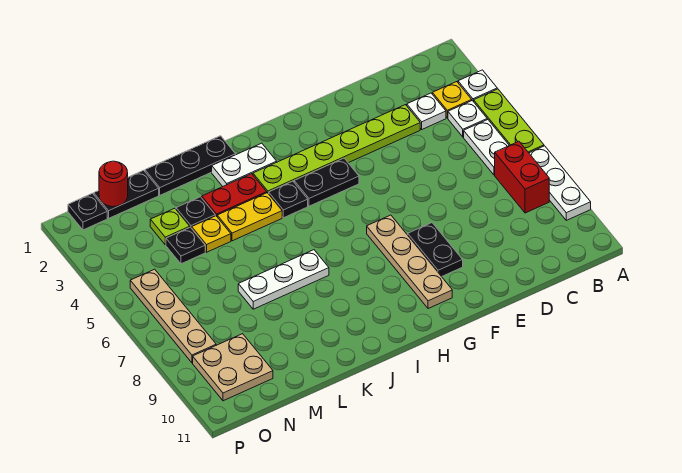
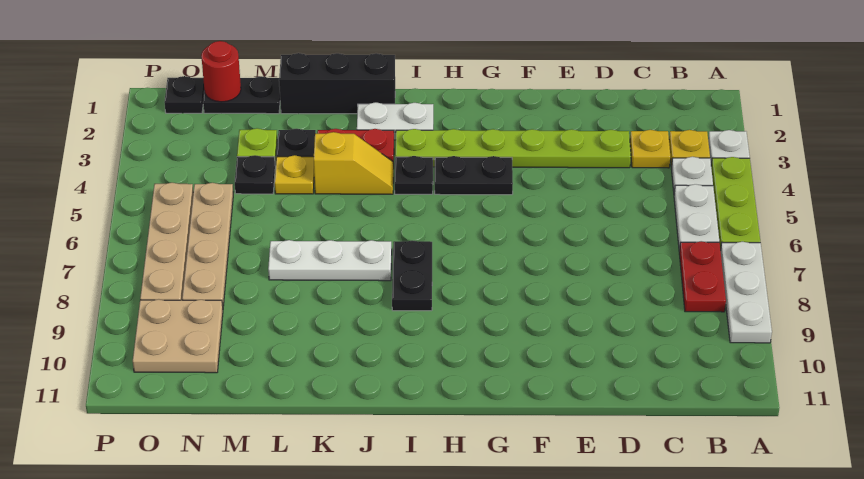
red 1x2 brick [495,141,549,213] -> red 1x2 plate [679,241,726,312]
white 1x1 plate [407,93,446,129] -> yellow 1x1 plate [630,130,670,168]
black 1x2 plate [408,223,463,277] -> black 1x2 plate moved to [392,240,432,311]
tan 1x4 plate [367,215,452,309] -> tan 1x4 plate moved to [182,183,233,306]
black 1x3 plate [145,136,235,195] -> black 1x3 brick [279,53,395,114]
yellow 1x2 plate [217,193,282,241] -> yellow 1x2 slope [314,132,394,194]

